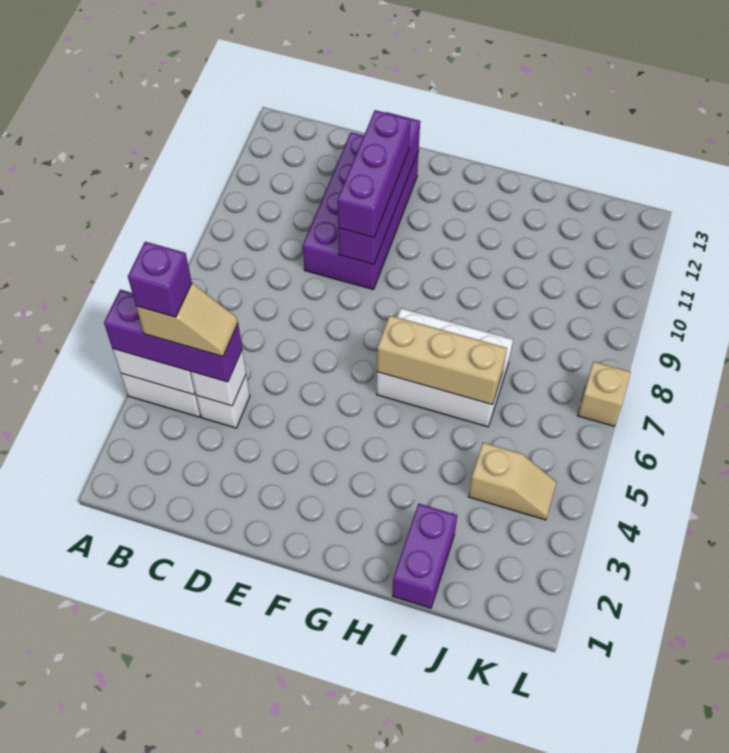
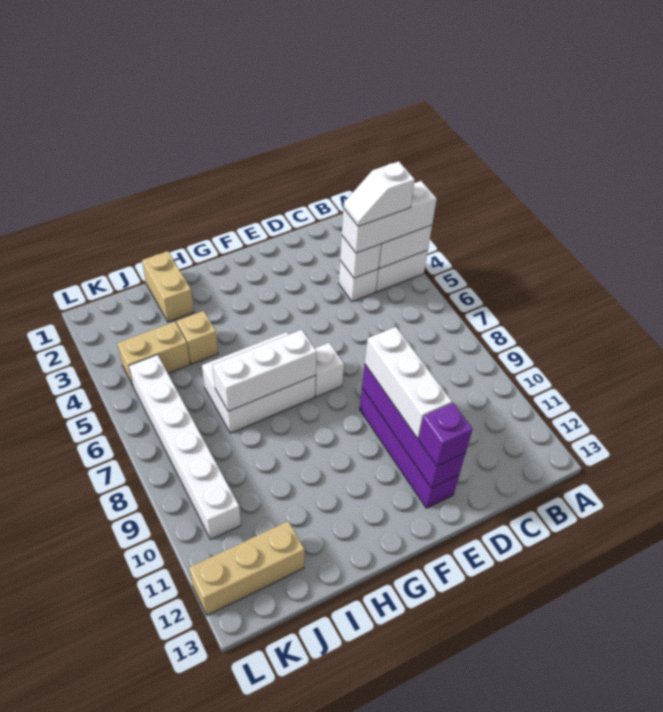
purple 1x3 brick [104,290,242,382] -> white 1x3 brick [342,181,437,253]
tan 1x2 slope [136,283,238,357] -> white 1x2 slope [344,161,415,226]
purple 1x1 brick [128,242,192,317] -> purple 1x1 brick moved to [418,403,473,466]
purple 2x4 brick [303,132,419,290] -> purple 1x4 brick [360,388,459,508]
purple 1x3 brick [337,110,410,237] -> white 1x3 brick [365,327,452,438]
none -> white 1x1 brick [315,343,344,397]
tan 1x3 brick [377,315,507,405] -> tan 1x3 brick moved to [189,521,305,615]
none -> white 1x3 brick [213,330,317,411]
purple 1x2 brick [392,504,457,608] -> tan 1x2 brick [142,251,194,322]
tan 1x2 slope [469,442,557,520] -> tan 1x2 brick [117,322,190,386]
none -> white 1x6 brick [129,355,241,539]
tan 1x1 brick [578,362,631,426] -> tan 1x1 brick moved to [177,311,218,364]

